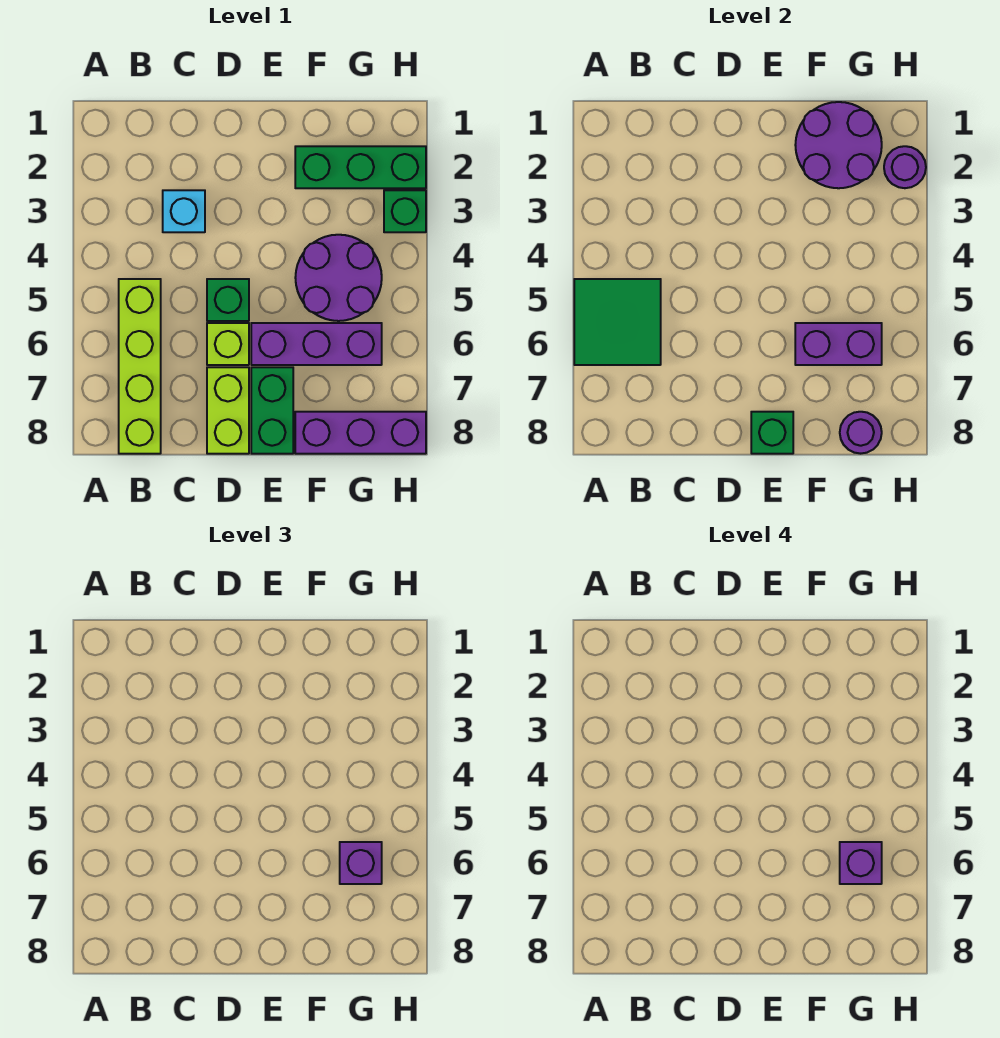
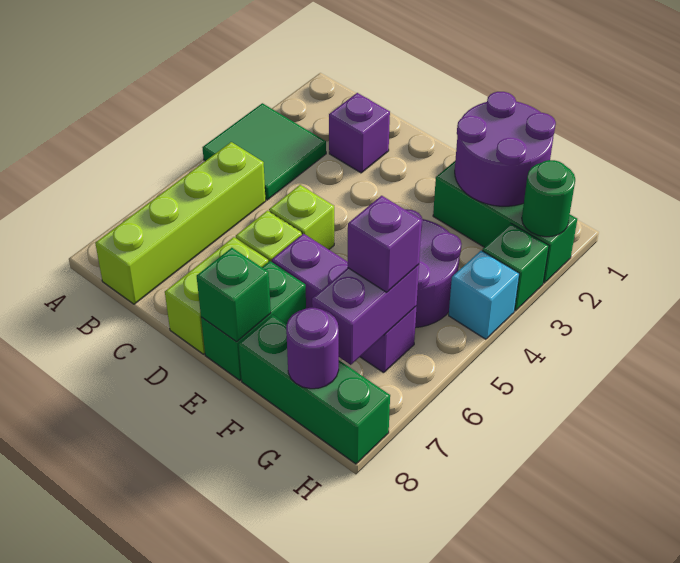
green 2x2 tile [574,279,661,365] -> green 2x2 tile moved to [202,103,326,200]
cyan 1x1 brick [163,190,205,232] -> cyan 1x1 brick moved to [449,250,519,339]
green 1x1 brick [207,279,249,321] -> lime 1x1 brick [269,185,334,249]
purple 1x2 brick [795,323,882,365] -> purple 1x2 brick turned to [312,264,419,365]
purple 1x3 brick [295,412,426,454] -> green 1x3 brick [239,315,390,464]
purple 1x1 brick [840,842,882,884] -> purple 1x1 brick moved to [329,93,390,173]
purple 1x1 round brick [884,146,926,188] -> green 1x1 round brick [522,160,575,237]

